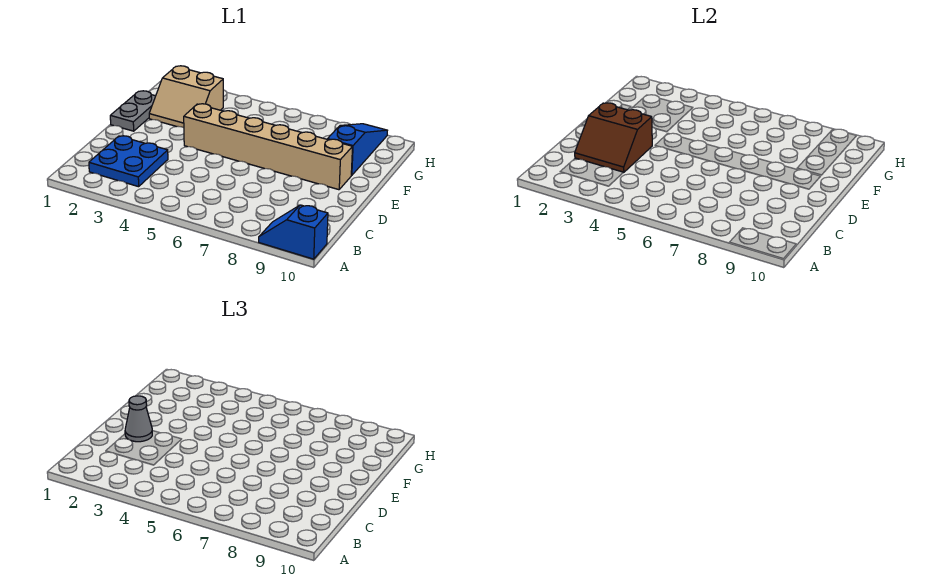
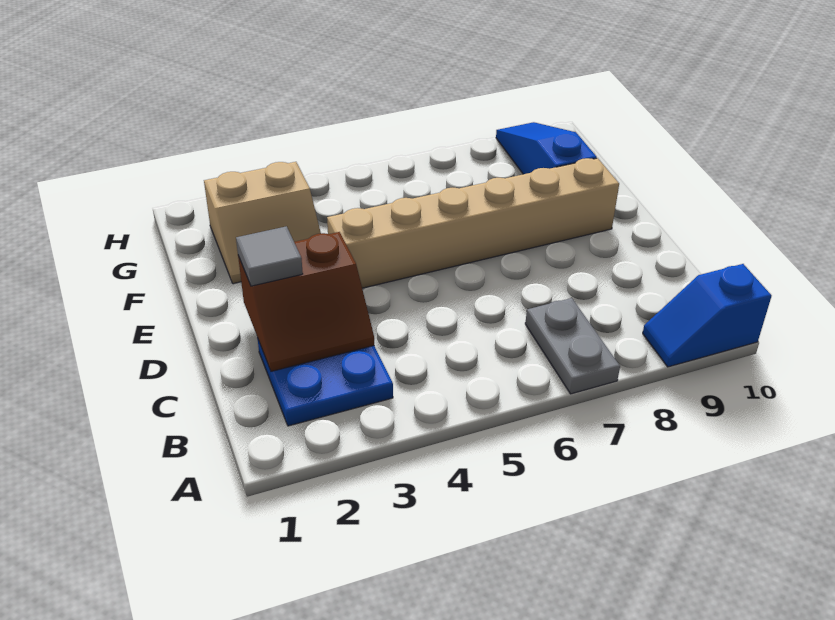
grey 1x1 cone [125,396,152,442] -> grey 1x1 tile [236,226,303,286]
grey 1x2 plate [110,91,155,131] -> grey 1x2 plate moved to [525,298,620,394]

